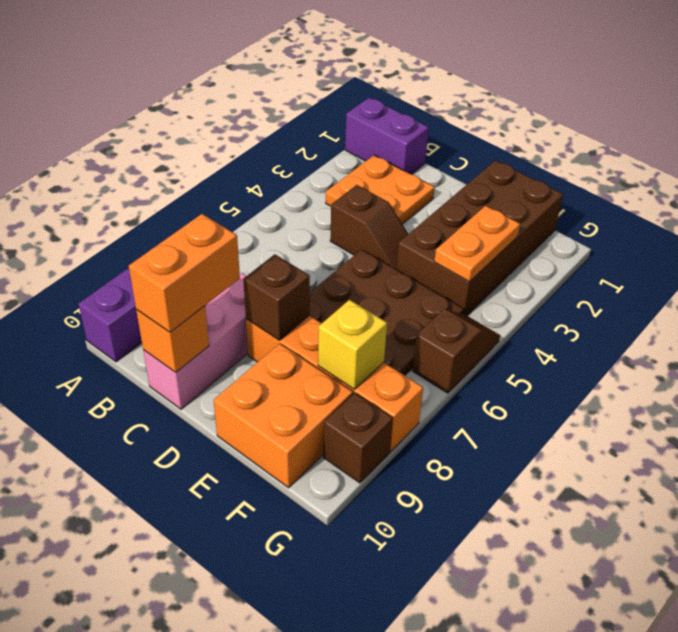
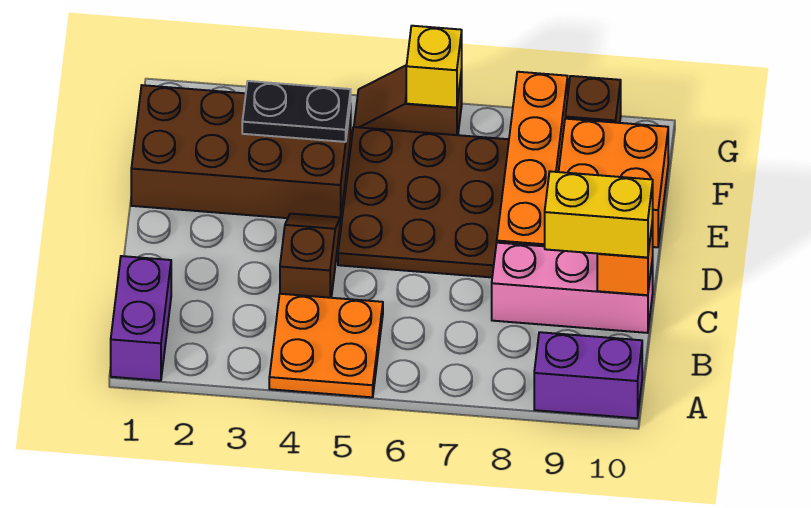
orange 2x2 plate [326,155,435,224] -> orange 2x2 plate moved to [269,294,383,397]
orange 1x2 brick [129,214,240,332] -> yellow 1x2 brick [545,171,653,257]
brown 1x1 brick [243,254,310,340] -> none
orange 1x2 plate [434,206,520,282] -> black 1x2 plate [242,81,351,142]
yellow 1x1 brick [318,300,387,389] -> yellow 1x1 brick moved to [406,26,462,108]

